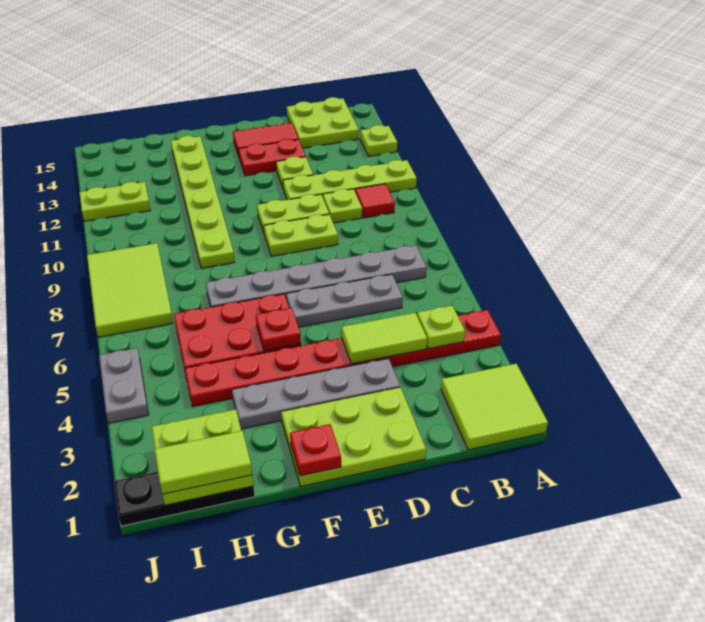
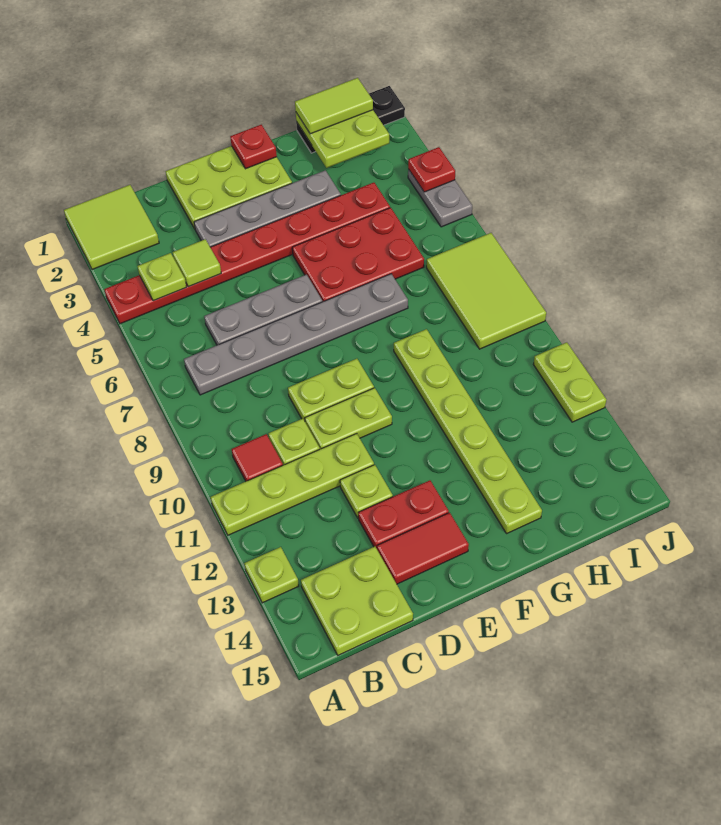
lime 1x2 tile [342,313,427,364] -> lime 1x1 tile [173,239,221,287]
red 1x1 plate [256,308,301,351] -> red 1x1 plate moved to [408,147,455,192]
lime 1x2 plate [79,182,150,221] -> lime 1x2 plate turned to [533,342,606,422]

